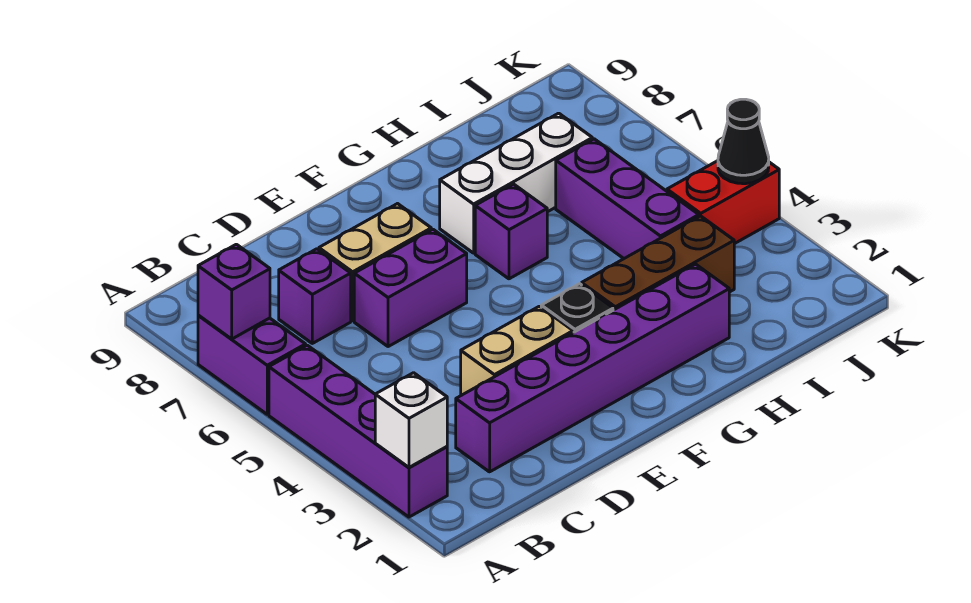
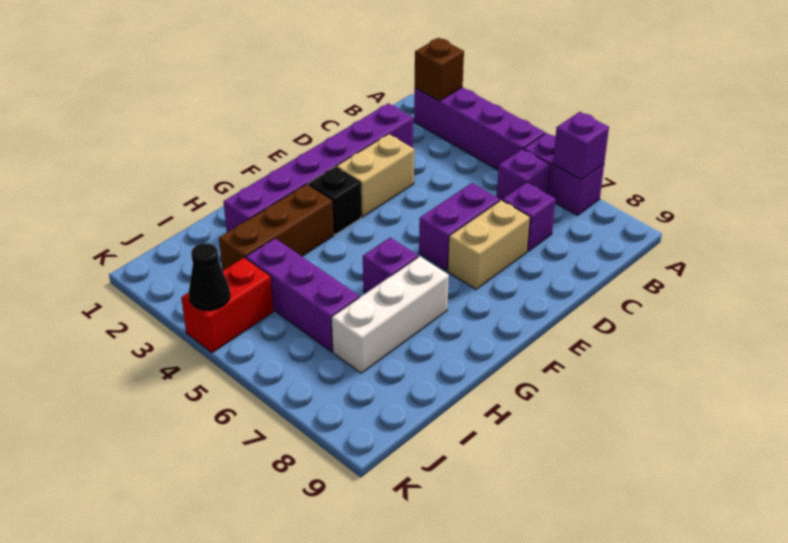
white 1x1 brick [375,373,447,467] -> brown 1x1 brick [415,38,464,101]
none -> purple 1x1 brick [497,149,550,200]

